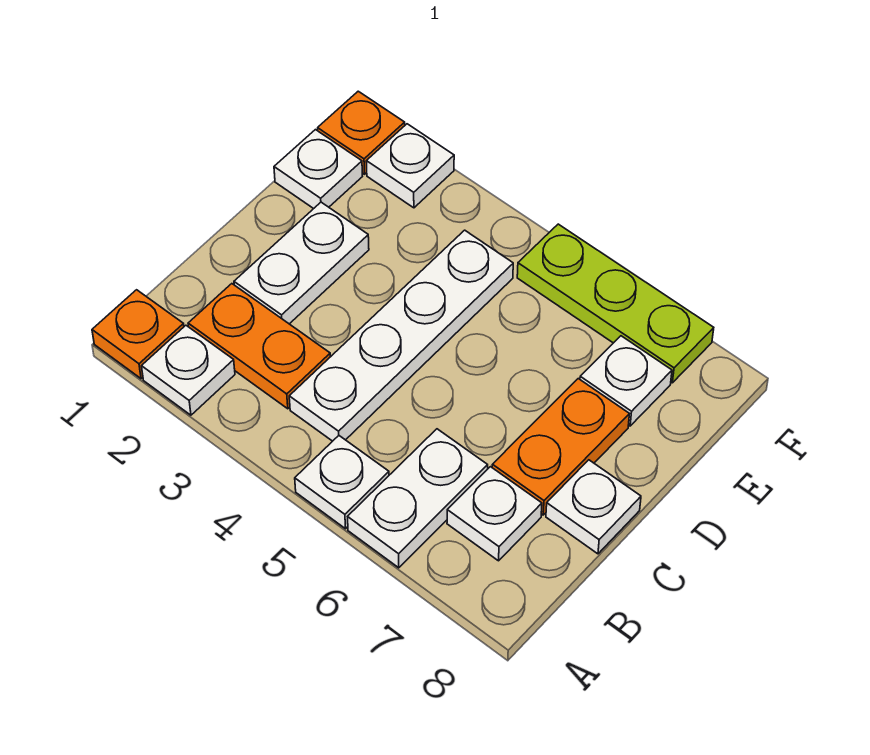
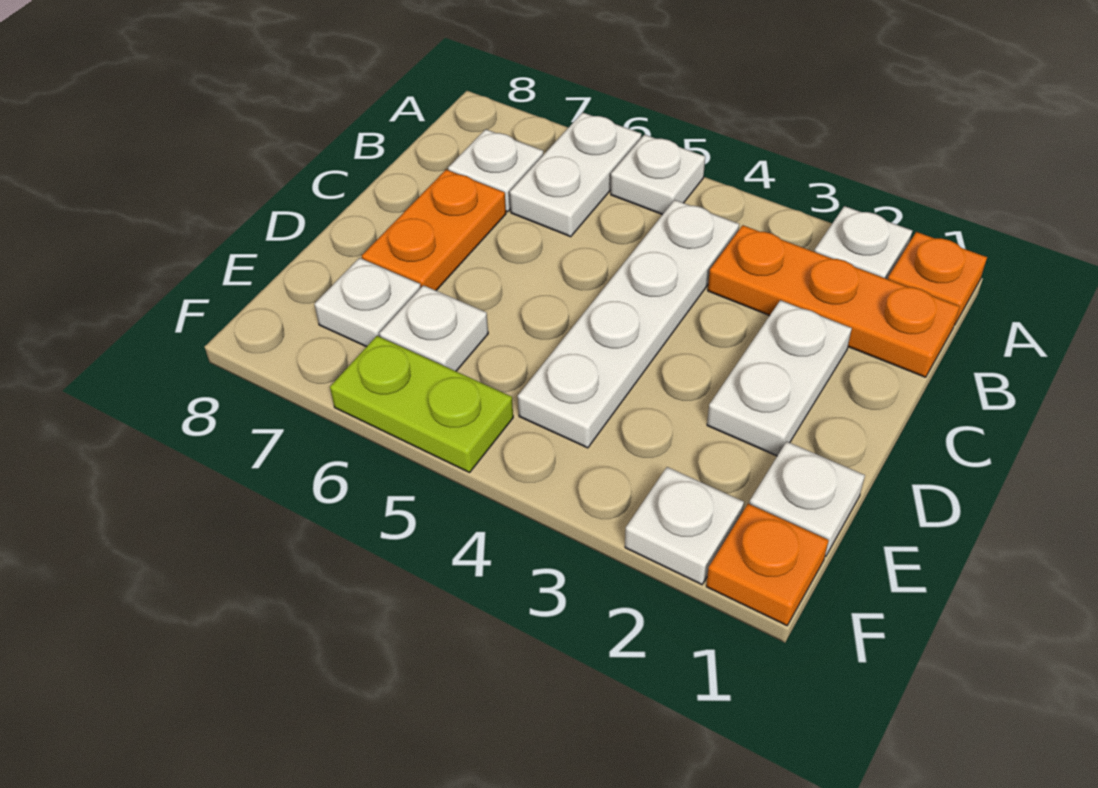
orange 1x2 plate [188,284,330,409] -> orange 1x3 plate [708,225,960,377]
white 1x1 plate [546,460,641,554] -> white 1x1 plate moved to [379,285,488,371]
lime 1x3 plate [517,224,714,383] -> lime 1x2 plate [330,336,513,473]

